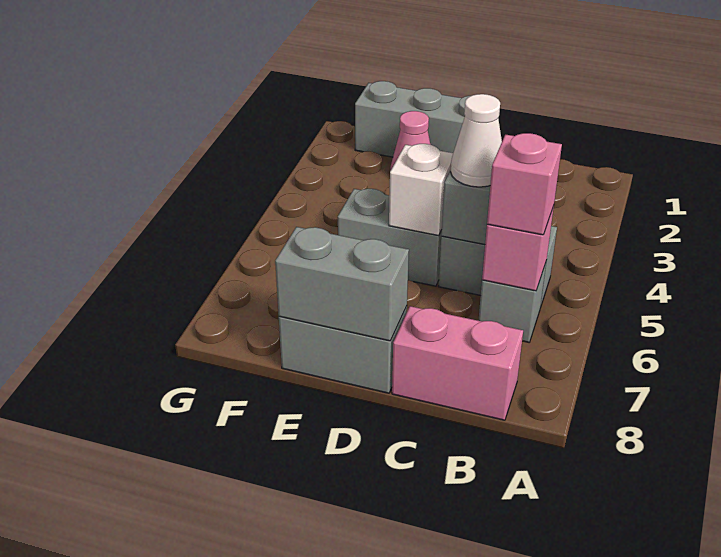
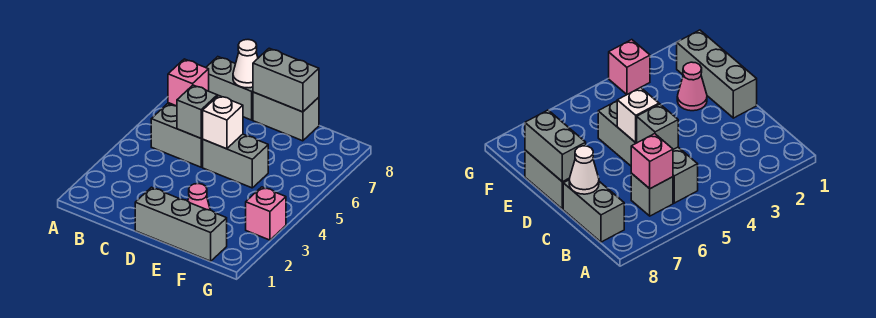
pink 1x1 brick [487,133,562,235] -> pink 1x1 brick moved to [246,187,286,240]
pink 1x2 brick [392,306,523,420] -> grey 1x2 brick [206,57,253,120]
white 1x1 cone [451,94,502,187] -> white 1x1 cone moved to [233,40,258,88]

